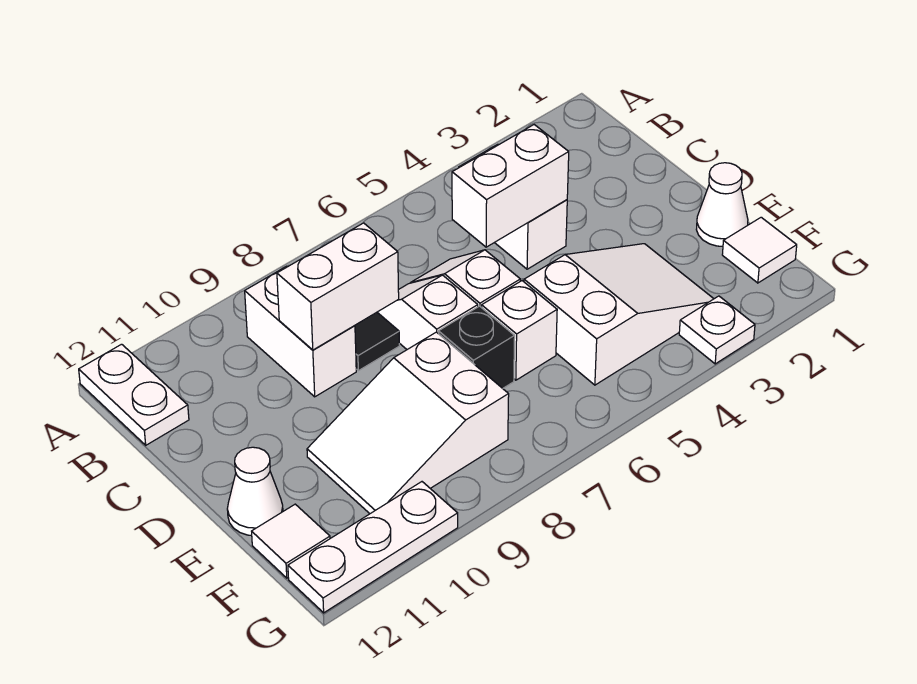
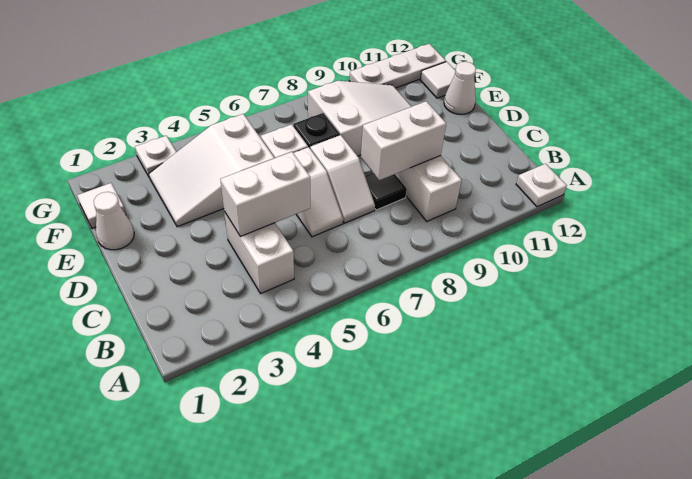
white 1x2 plate [79,344,189,445] -> white 1x1 plate [516,164,567,207]

